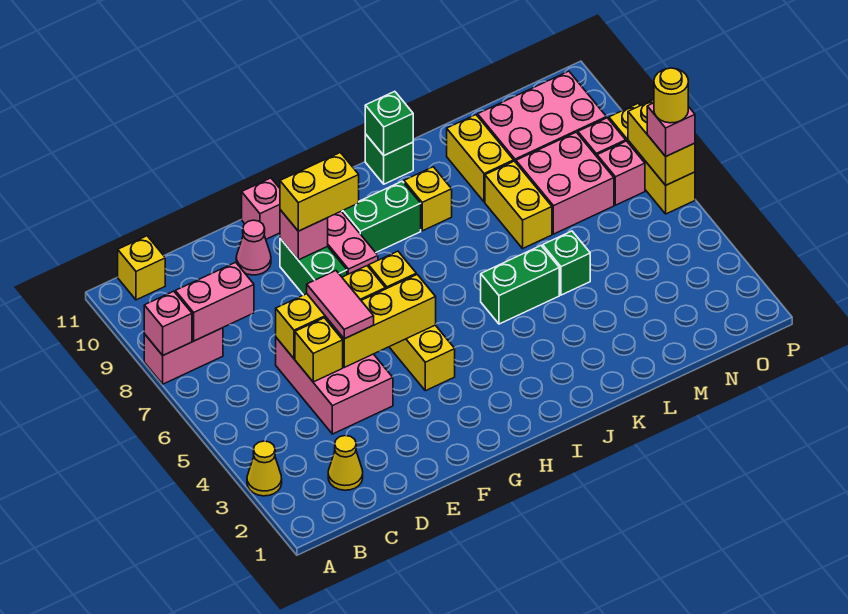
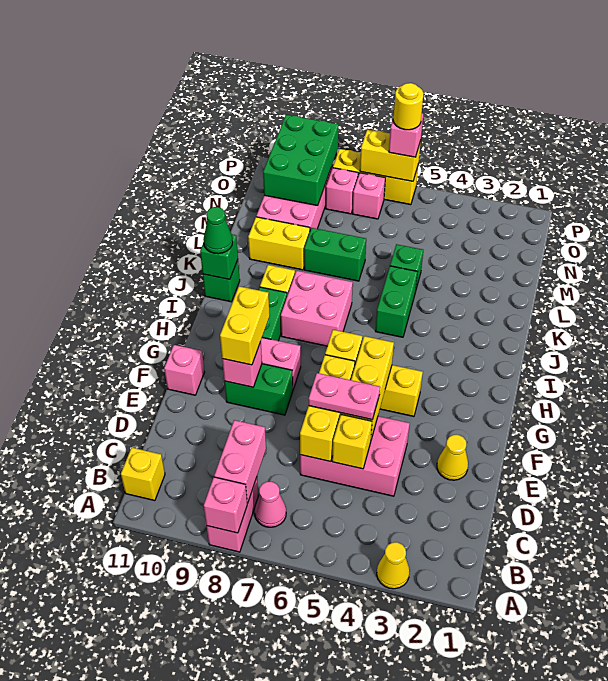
yellow 1x1 cone [328,436,363,490] -> yellow 1x1 cone moved to [437,435,468,480]
pink 1x2 tile [307,271,374,339] -> pink 1x2 plate [309,373,380,420]
pink 1x1 cone [236,220,271,275] -> pink 1x1 cone moved to [255,482,286,527]
none -> green 1x1 cone [203,207,233,254]
yellow 1x2 brick [485,161,552,248] -> green 1x2 brick [304,228,366,281]
pink 2x2 brick [516,132,614,234] -> pink 2x2 brick moved to [281,271,353,346]
none -> green 2x3 brick [263,115,339,206]

